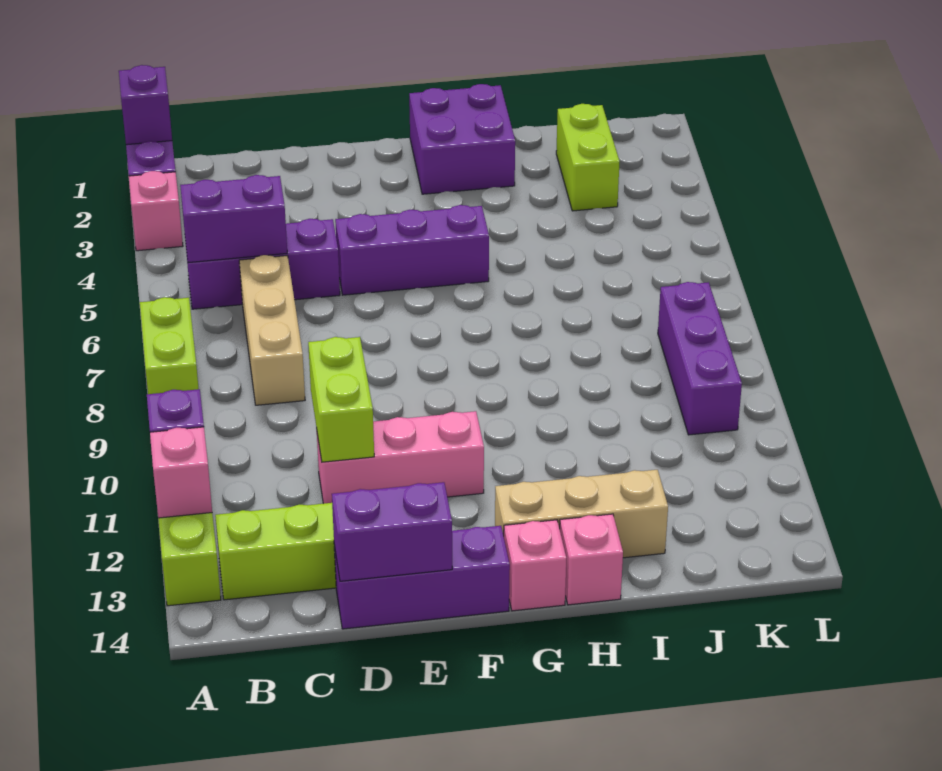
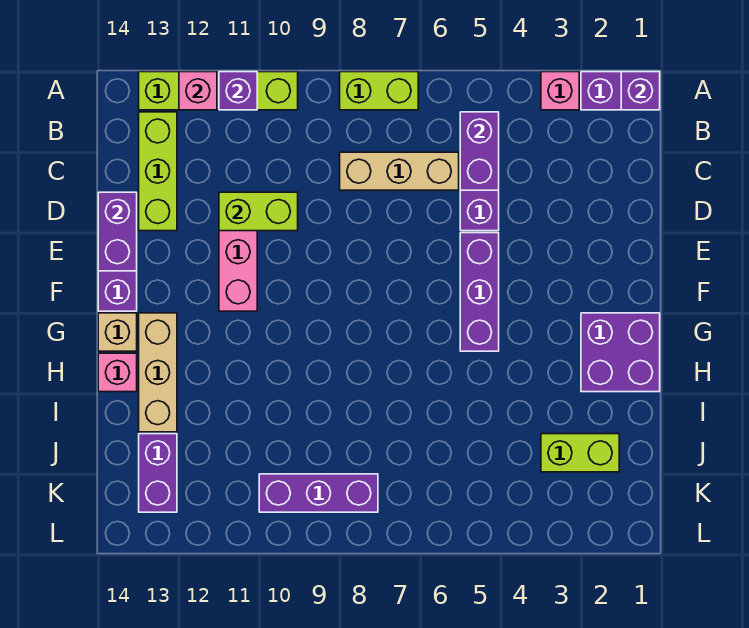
pink 1x1 brick [504,520,566,611] -> tan 1x1 brick [98,313,137,351]
none -> purple 1x2 brick [139,434,177,512]

